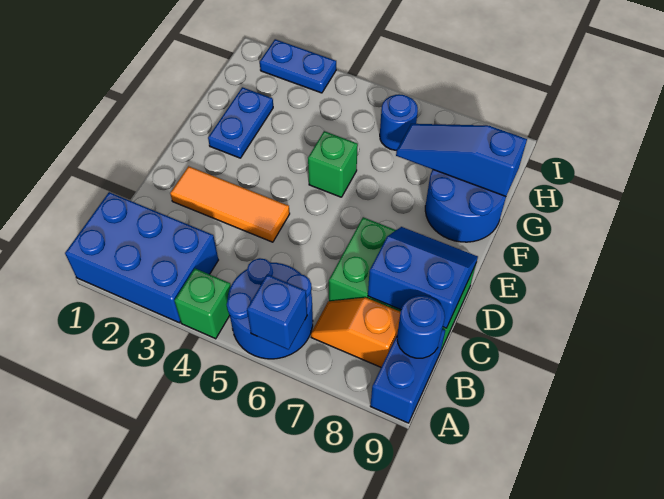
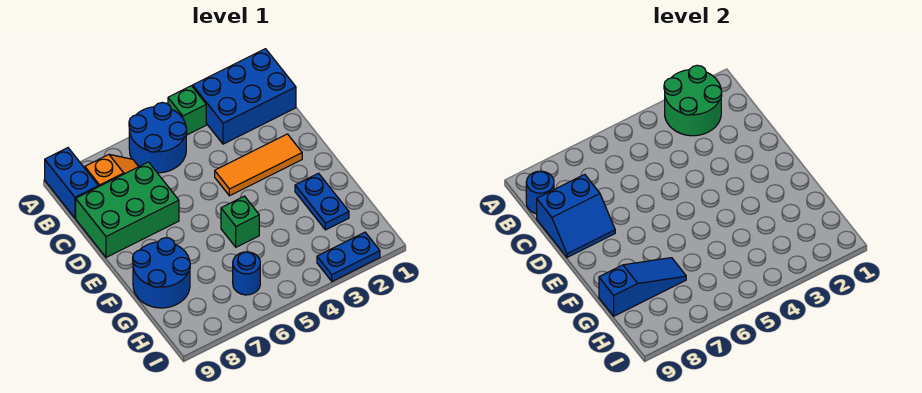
none -> green 2x2 round brick [664,65,722,136]
blue 1x1 brick [247,274,307,350] -> none

